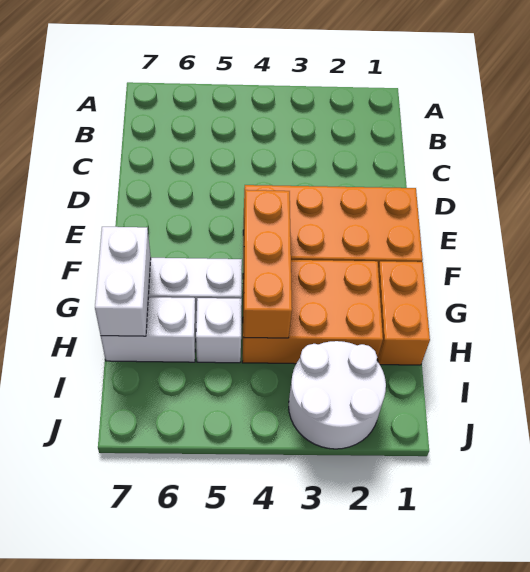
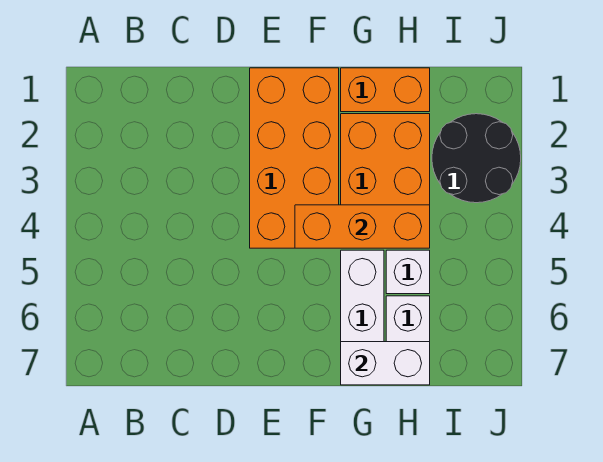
white 2x2 round brick [289,341,386,449] -> black 2x2 round brick [432,114,521,203]

